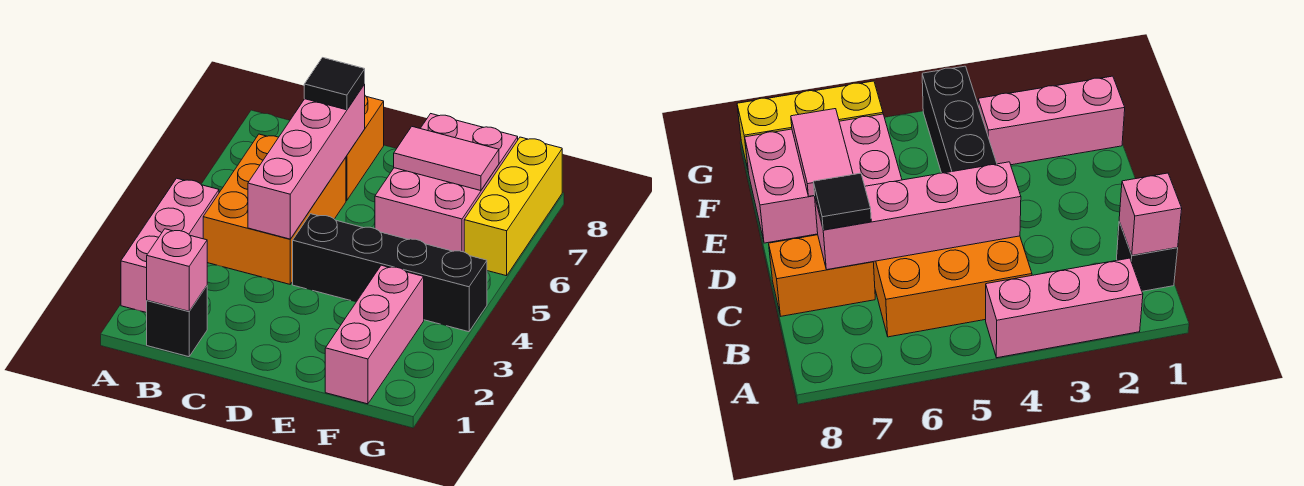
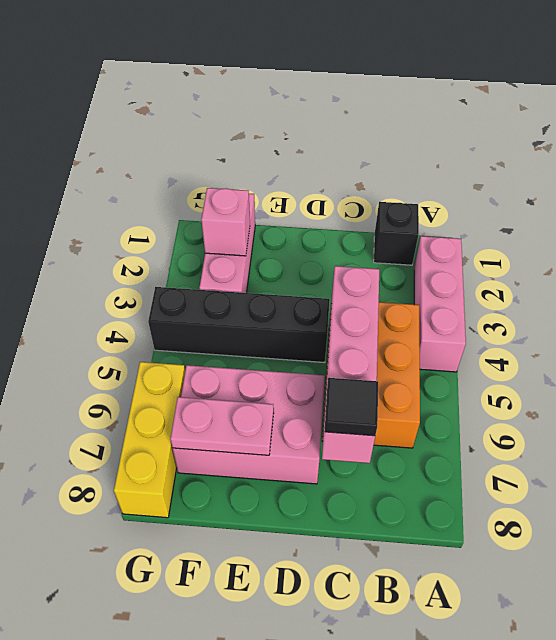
pink 1x1 brick [147,229,207,311] -> pink 1x1 brick moved to [201,188,250,256]
orange 1x2 brick [346,96,384,201] -> none
pink 2x3 brick [375,114,518,252] -> pink 2x3 brick turned to [173,365,325,484]
pink 1x2 tile [394,127,499,191] -> pink 1x2 plate [171,397,274,455]

